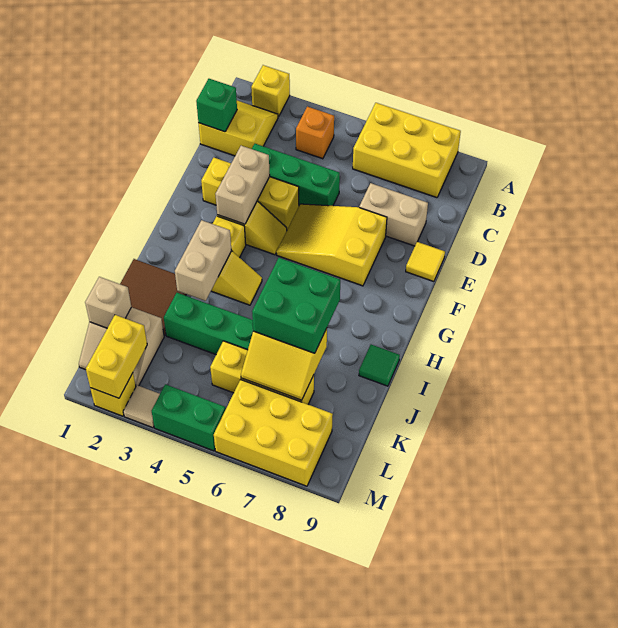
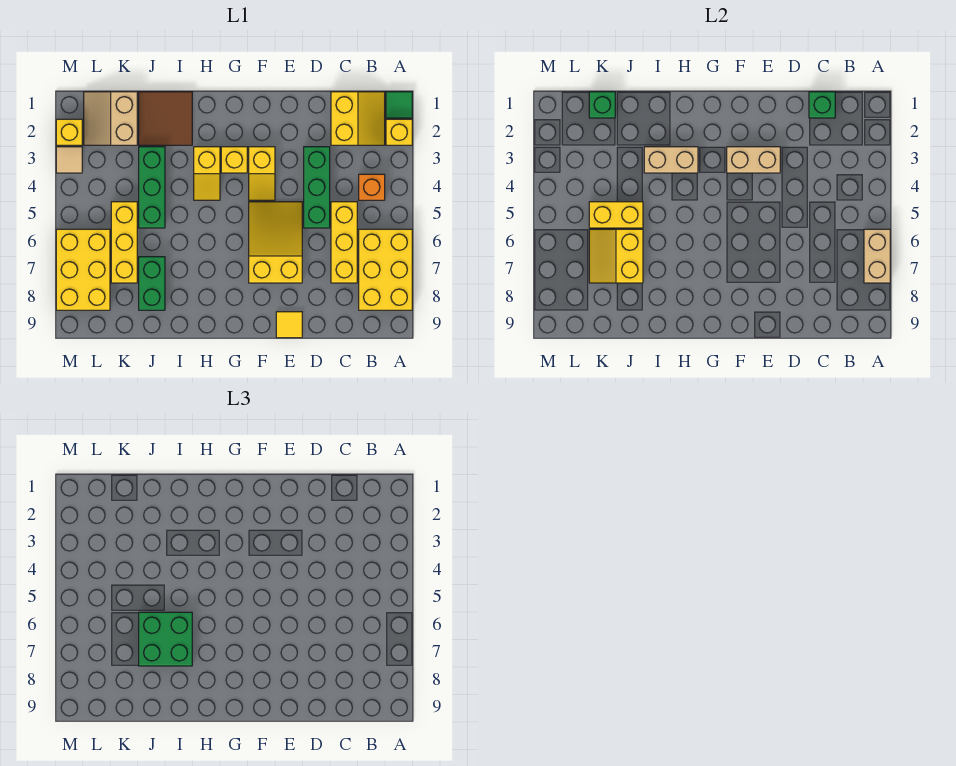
tan 1x2 brick [359,183,428,246] -> tan 1x2 brick moved to [864,229,890,283]
yellow 1x3 brick [201,158,299,229] -> yellow 1x3 brick moved to [331,202,357,283]
green 1x1 tile [359,345,400,386] -> green 1x1 tile moved to [386,92,412,118]
tan 1x1 brick [85,277,131,328] -> green 1x1 brick [589,92,615,118]
yellow 1x2 brick [86,315,147,398] -> yellow 1x2 brick moved to [589,202,643,228]
green 1x2 brick [152,384,226,451] -> green 1x2 brick moved to [139,257,165,310]

